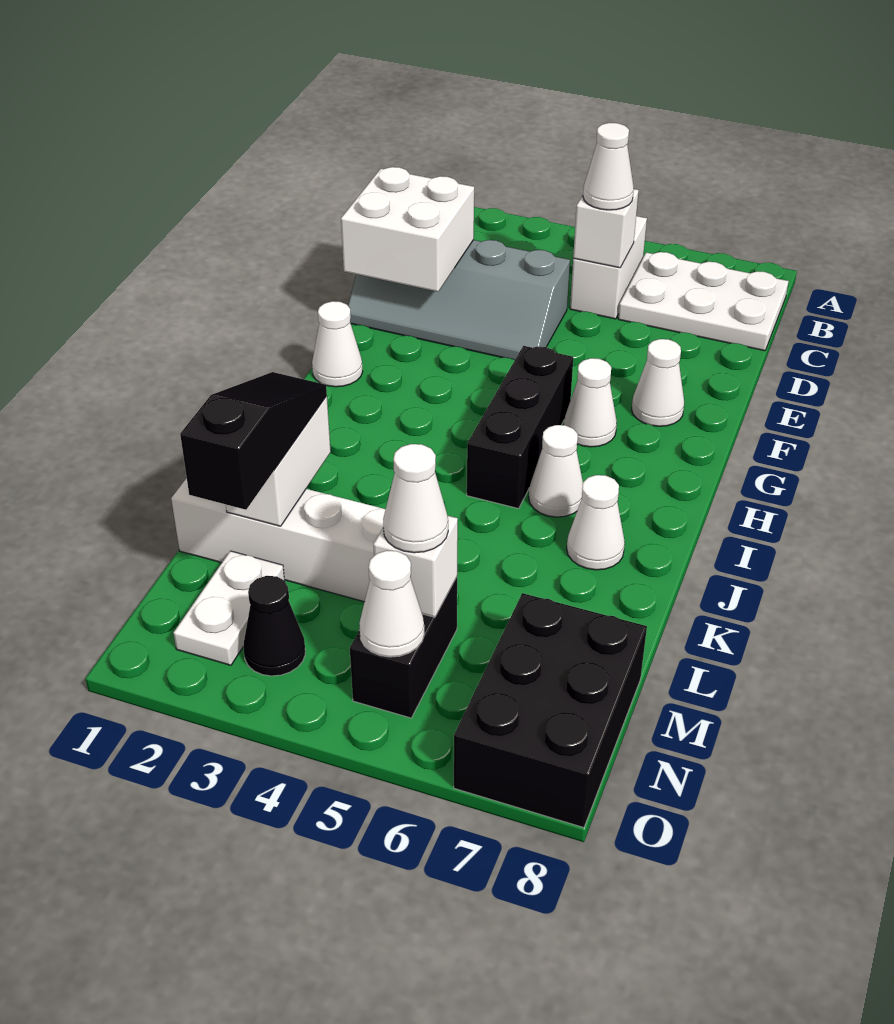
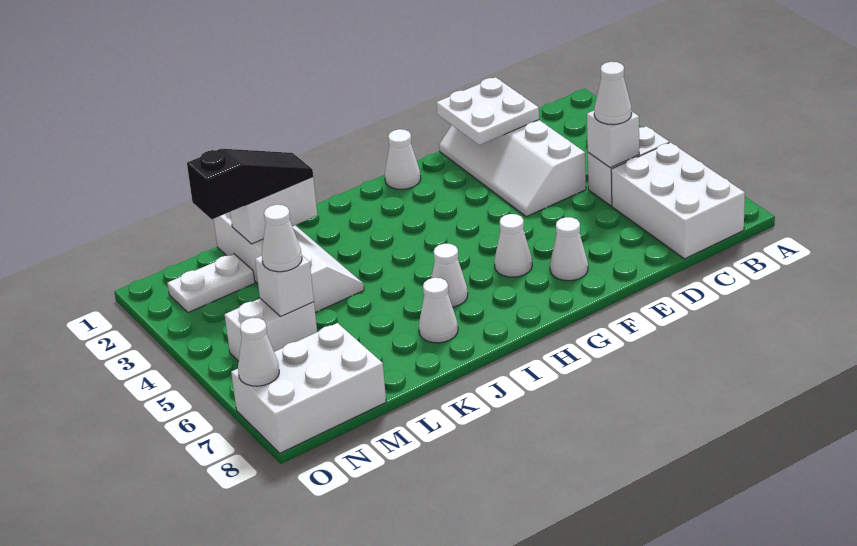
white 2x3 plate [618,252,789,351] -> white 2x3 brick [611,142,745,259]
grey 2x4 slope [348,240,570,360] -> white 2x4 slope [439,120,586,217]
white 2x2 brick [341,167,474,292] -> white 2x2 plate [436,77,539,145]
black 1x3 brick [467,346,573,509] -> none
black 1x2 brick [350,577,457,718] -> white 1x2 brick [225,299,317,361]
black 2x3 brick [454,593,647,828] -> white 2x3 brick [231,323,386,453]
black 1x1 cone [244,576,305,676] -> none
white 1x1 cone [359,550,424,657] -> white 1x1 cone moved to [238,318,279,386]

